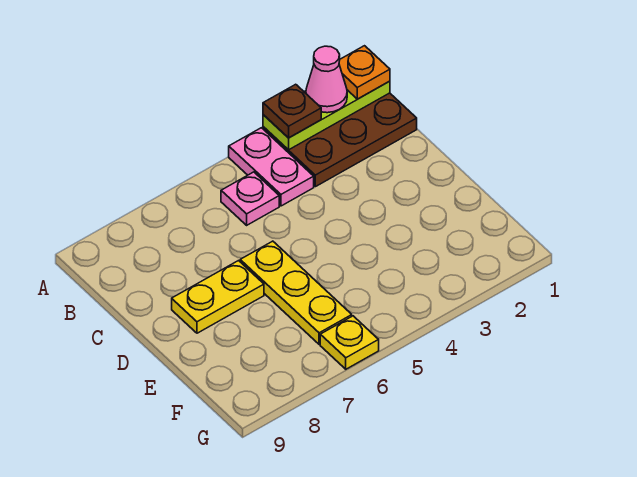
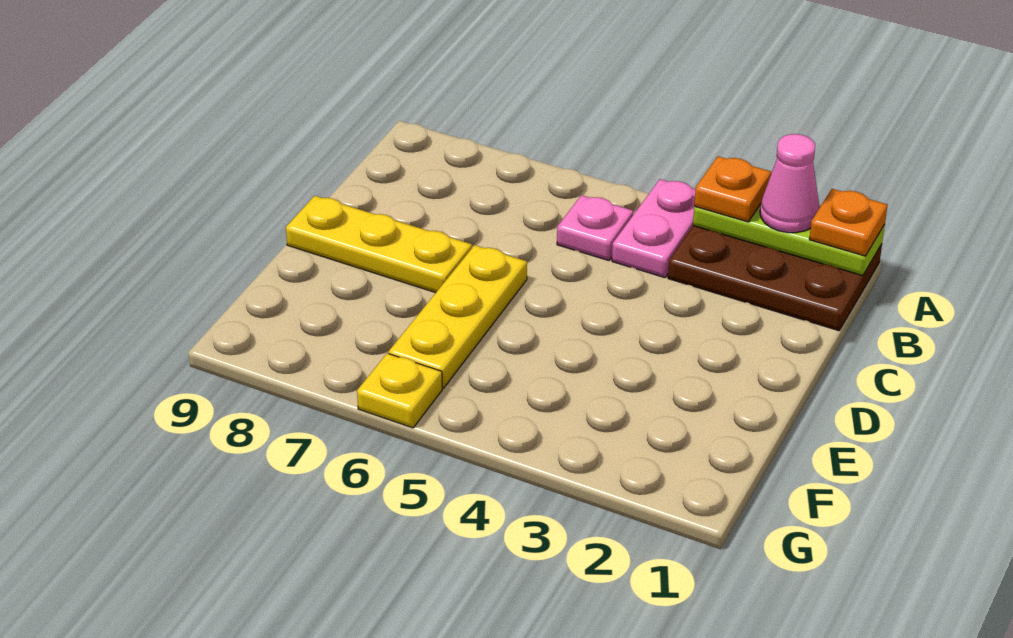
brown 1x1 plate [263,84,321,138] -> orange 1x1 plate [694,156,771,222]
yellow 1x2 plate [172,261,264,333] -> yellow 1x3 plate [286,196,472,293]

